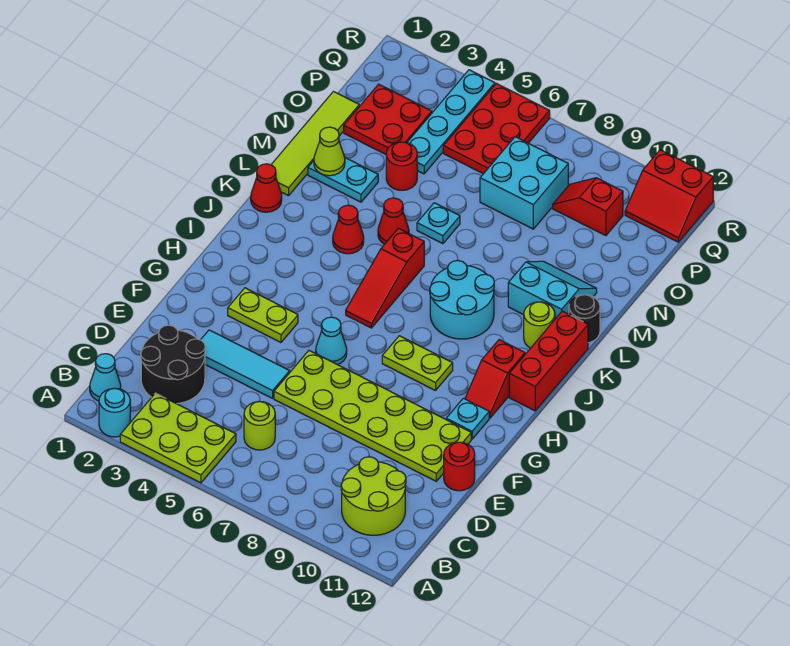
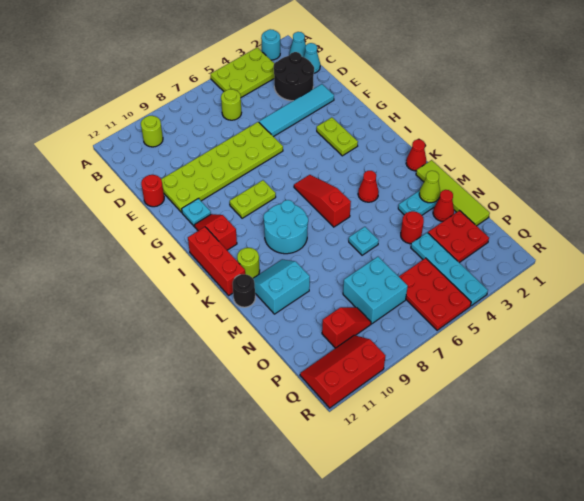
lime 2x2 round brick [341,457,406,535] -> lime 1x1 round brick [141,116,163,147]
cyan 1x3 tile [201,330,290,398] -> cyan 1x4 tile [259,84,334,137]
lime 1x2 plate [228,288,298,342] -> lime 1x2 plate turned to [317,117,358,156]
cyan 1x1 cone [316,317,347,365] -> cyan 1x1 cone moved to [304,43,320,73]
red 1x1 cone [378,198,409,244] -> red 1x1 cone moved to [433,190,454,221]
cyan 2x2 slope [508,261,597,319] -> cyan 2x2 slope turned to [253,259,310,314]
red 2x2 slope [625,150,713,242] -> red 2x3 slope [300,335,385,408]

